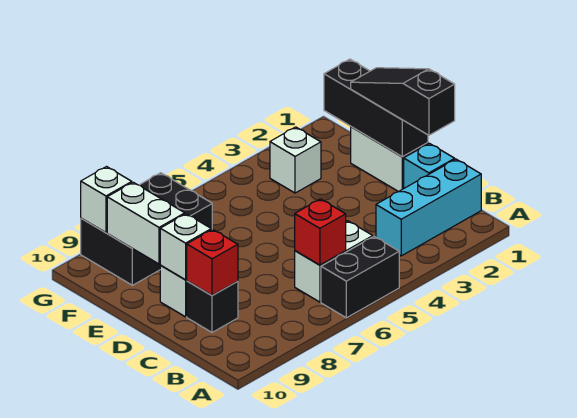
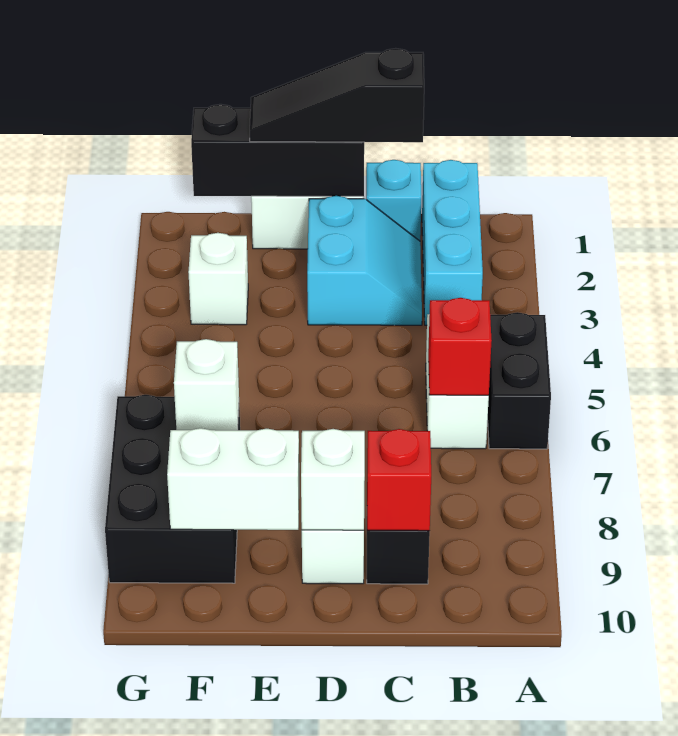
none -> cyan 2x2 slope [307,196,422,325]
white 1x1 brick [81,167,132,232] -> white 1x1 brick moved to [174,339,239,430]

